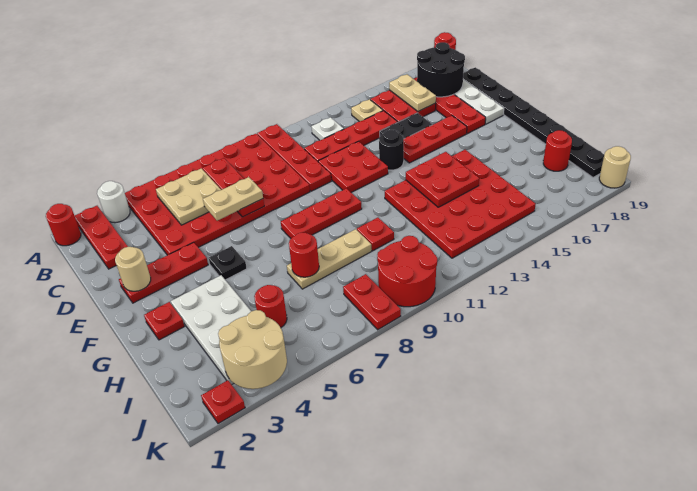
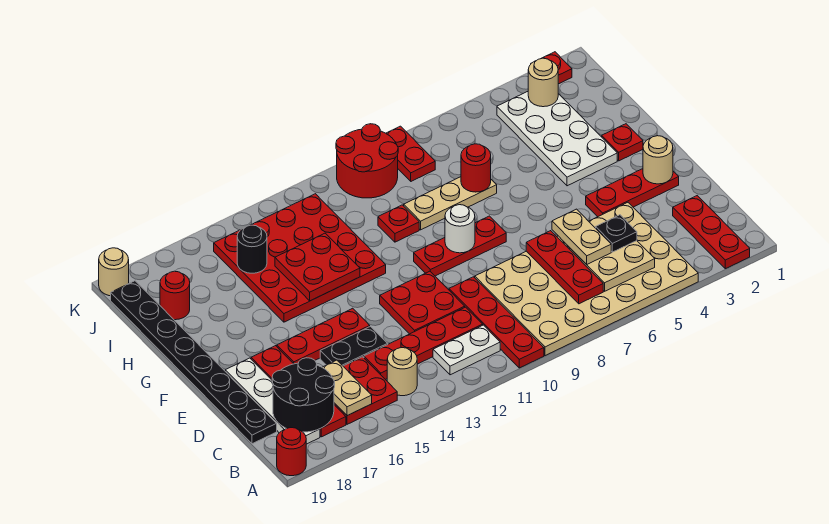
red 1x1 round brick [46,204,81,246] -> none
white 1x1 round brick [97,181,130,223] -> white 1x1 round brick moved to [445,205,475,253]
red 4x6 plate [125,134,310,255] -> tan 4x6 plate [475,203,698,356]
white 1x1 plate [311,117,343,140] -> white 1x2 plate [433,325,500,375]
tan 1x1 plate [351,99,383,121] -> tan 1x1 round brick [387,348,417,396]
tan 1x2 plate [203,177,263,221] -> tan 1x2 plate turned to [552,209,611,264]
black 1x1 round brick [379,130,404,170] -> black 1x1 round brick moved to [237,225,267,273]
black 1x1 plate [209,246,247,280] -> black 1x1 plate moved to [596,215,637,252]
red 1x1 round brick [254,285,287,327] -> none
tan 2x2 round brick [218,310,287,389] -> tan 1x1 round brick [528,58,558,107]

